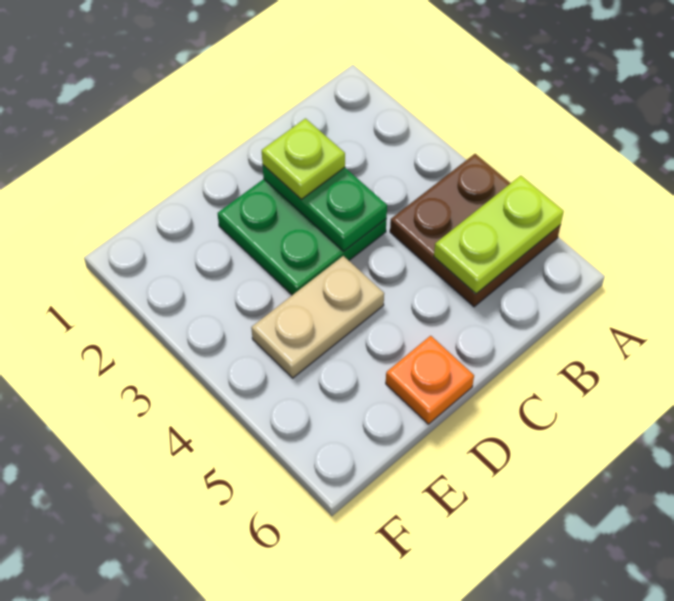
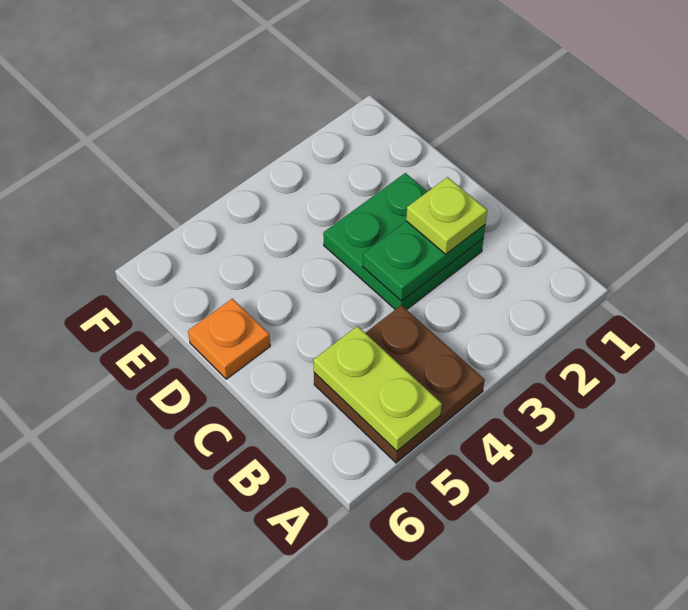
tan 1x2 plate [251,256,384,378] -> none

